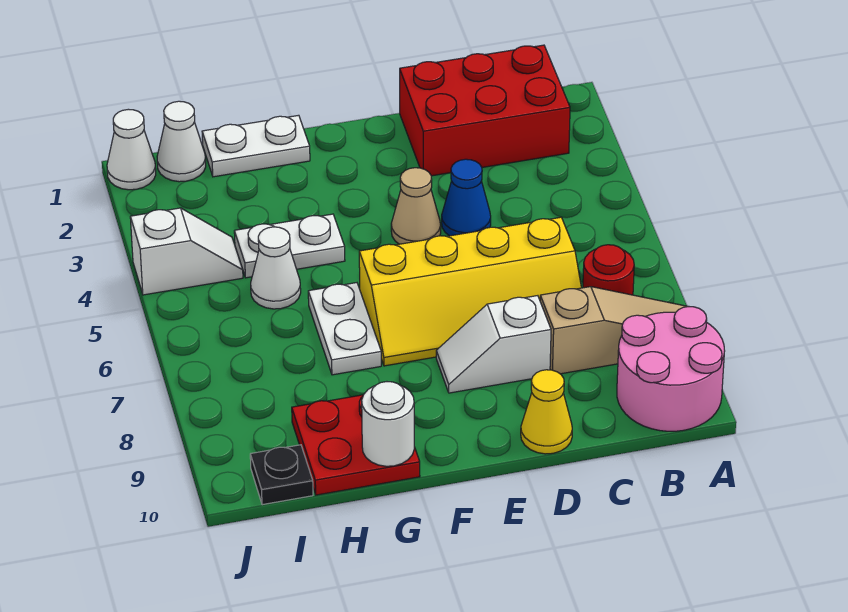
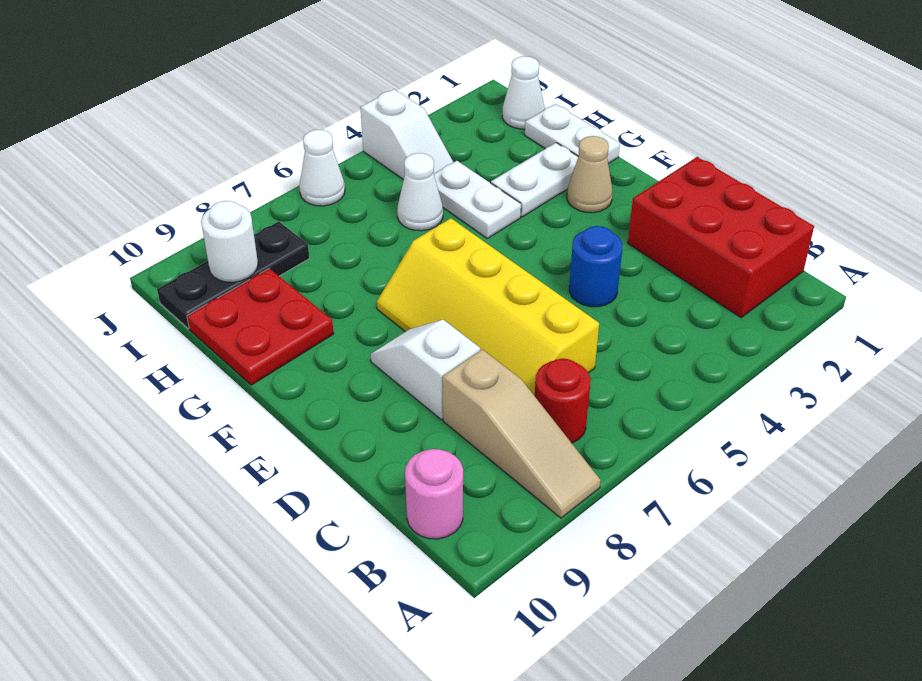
pink 2x2 round brick [617,307,725,431] -> pink 1x1 round brick [405,449,463,539]
blue 1x1 cone [442,159,491,236] -> blue 1x1 round brick [569,226,622,307]
yellow 1x1 cone [521,370,572,454] -> none
tan 1x1 cone [391,168,441,244] -> tan 1x1 cone moved to [567,136,613,213]
white 1x2 plate [308,283,381,375] -> white 1x2 plate moved to [491,143,578,217]
white 1x1 round brick [362,382,414,466] -> white 1x1 round brick moved to [201,201,258,282]
black 1x1 plate [250,445,313,505] -> black 1x3 plate [157,221,309,329]
white 1x1 cone [107,109,156,190] -> white 1x1 cone moved to [299,130,345,206]

